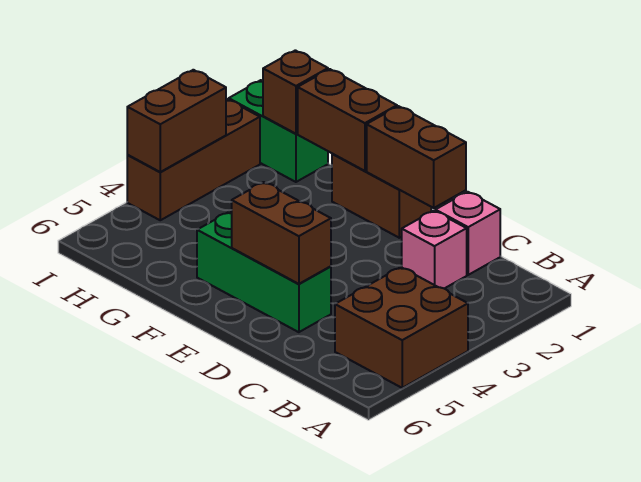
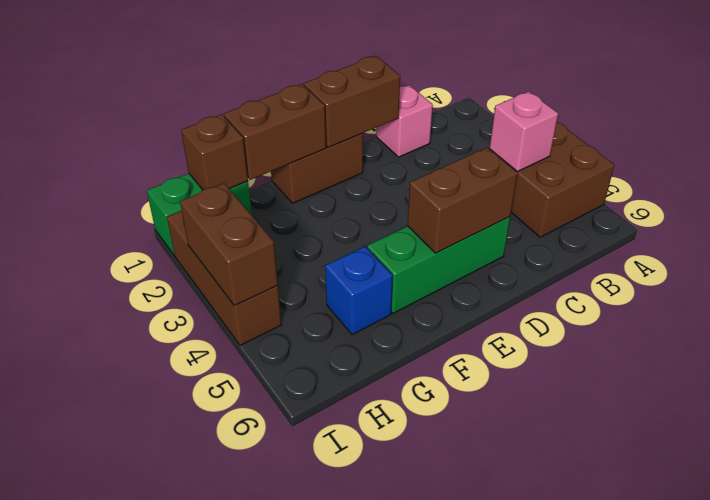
pink 1x1 brick [402,211,467,289] -> pink 1x1 brick moved to [490,91,558,172]
none -> blue 1x1 brick [325,246,393,335]

